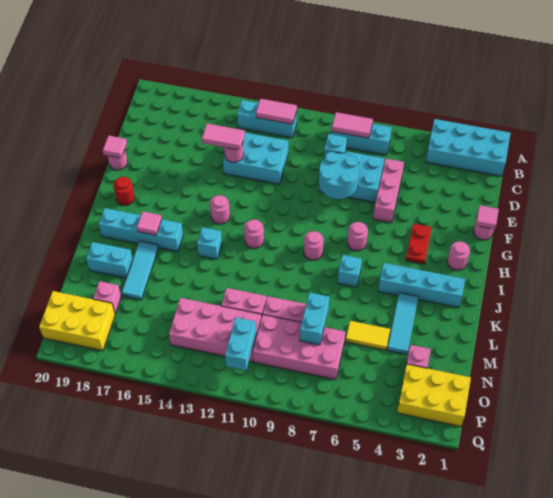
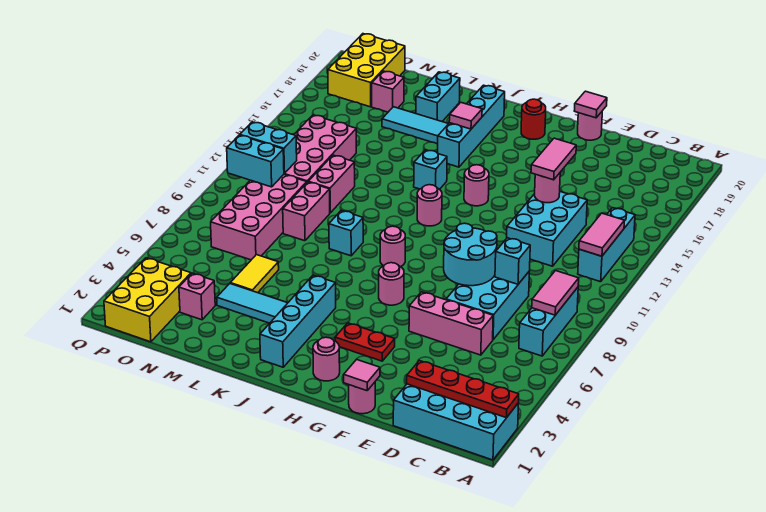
cyan 2x4 brick [426,119,510,176] -> cyan 2x4 brick turned to [393,384,519,460]
none -> red 1x4 plate [407,361,519,418]
cyan 1x1 brick [338,255,362,287] -> cyan 1x1 brick moved to [329,211,363,256]
cyan 1x2 brick [300,293,329,345] -> cyan 1x2 brick moved to [227,135,284,187]

